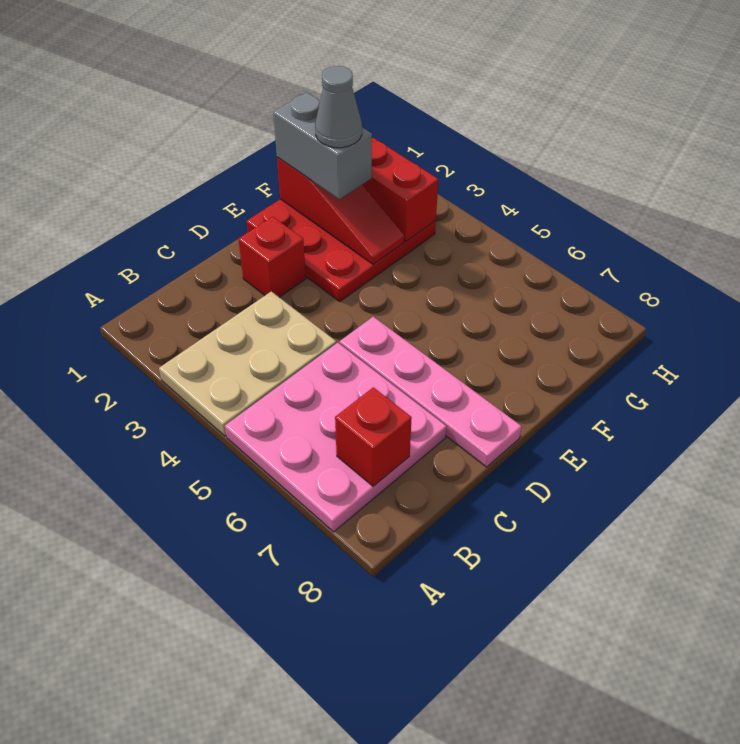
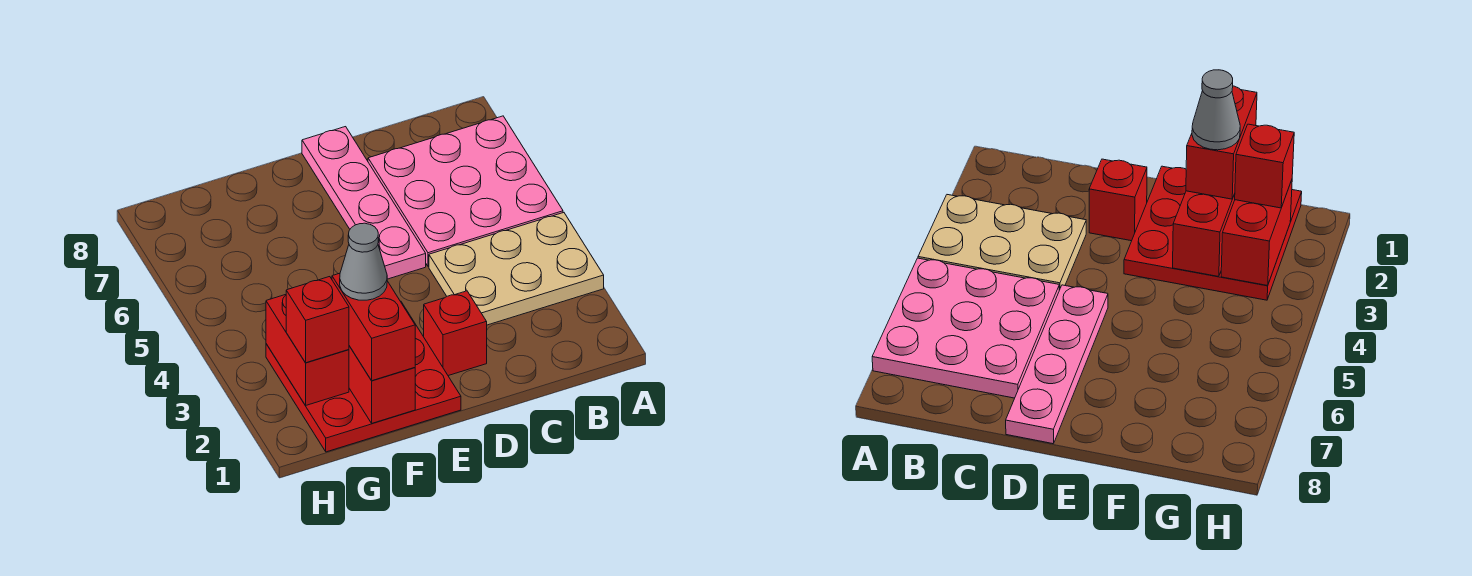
red 1x1 brick [335,387,412,486] -> red 1x1 brick moved to [286,277,349,363]
red 1x3 slope [277,157,405,265] -> red 1x3 brick [349,346,415,423]
grey 1x2 brick [273,92,372,199] -> red 1x2 brick [332,273,415,381]

